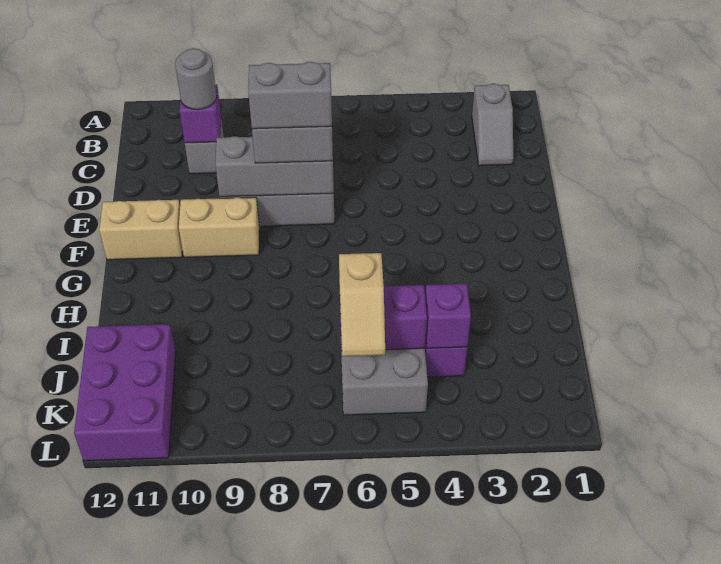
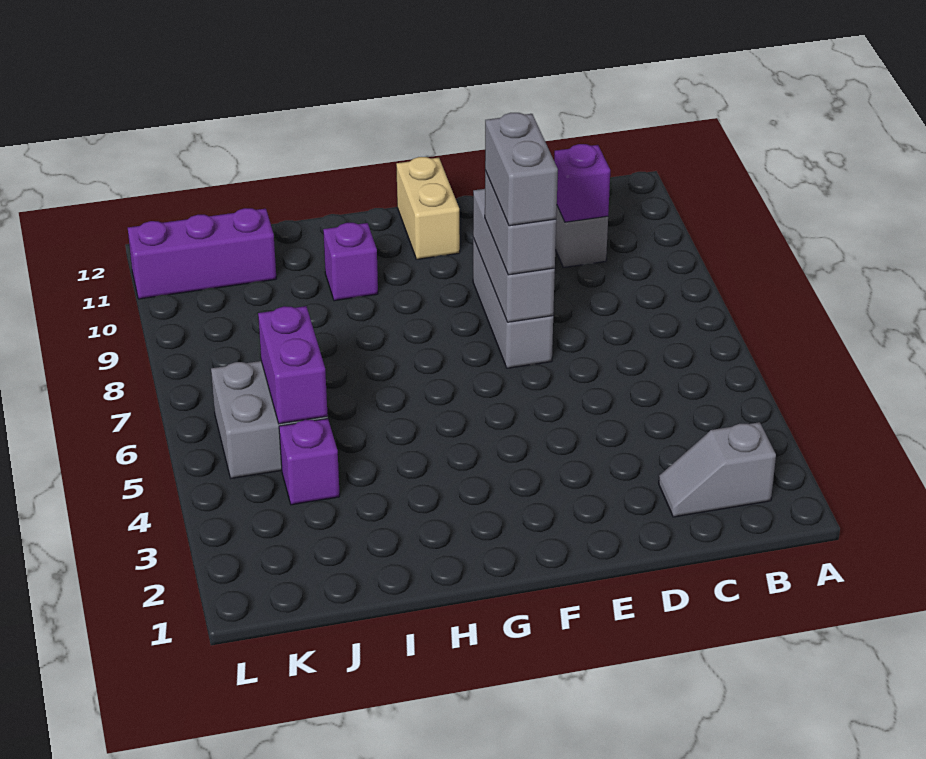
grey 1x1 round brick [175,48,217,110] -> none
tan 1x2 brick [179,197,259,257] -> none
purple 1x1 brick [425,284,471,348] -> purple 1x1 brick moved to [323,223,378,301]
tan 1x2 slope [339,253,385,357] -> none
purple 2x3 brick [74,324,176,461] -> purple 1x3 brick [128,208,276,299]

